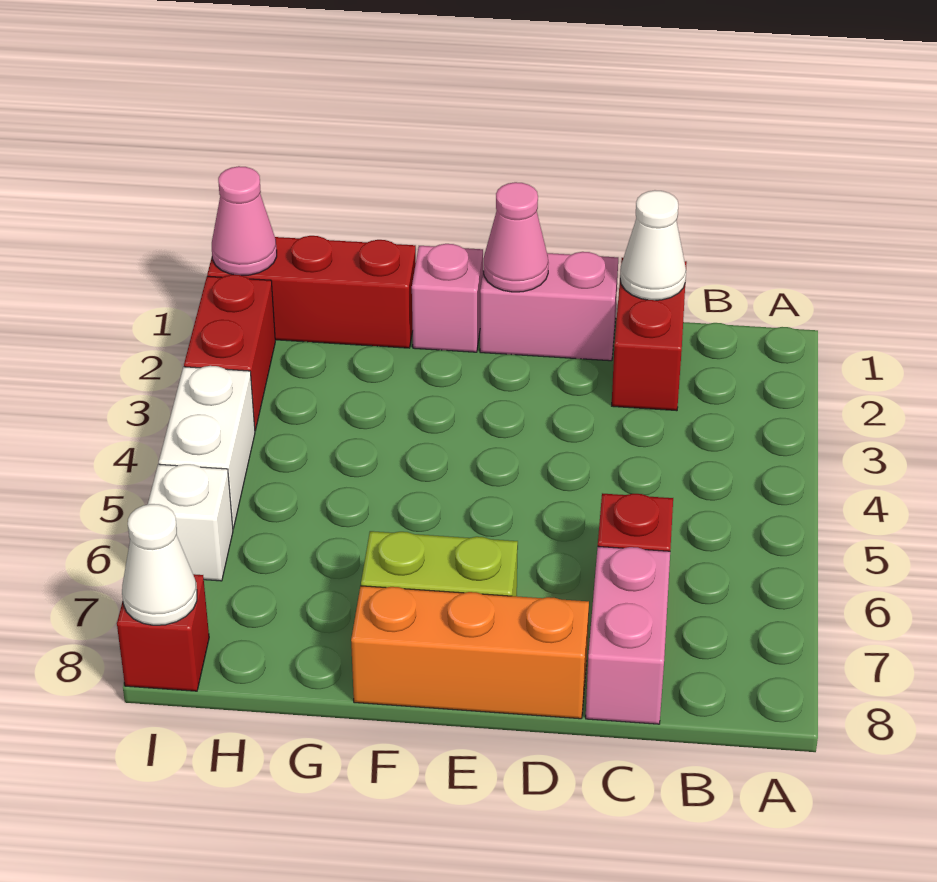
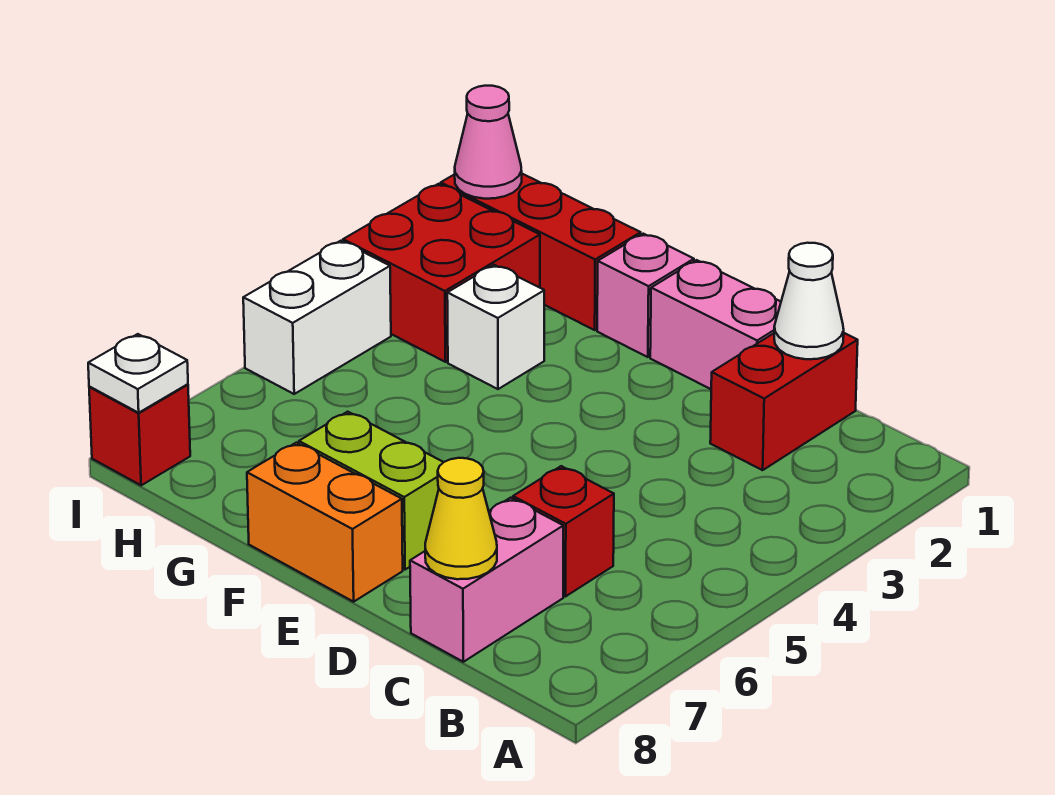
none -> yellow 1x1 cone [425,458,497,579]
orange 1x3 brick [351,586,589,719] -> orange 1x2 brick [247,443,403,602]
pink 1x1 cone [483,182,549,292] -> none
red 1x2 brick [184,275,275,430] -> red 2x2 brick [343,184,540,362]
white 1x1 brick [148,464,233,581] -> white 1x1 brick moved to [447,265,544,389]
white 1x1 cone [122,504,197,625] -> white 1x1 plate [88,334,188,413]

